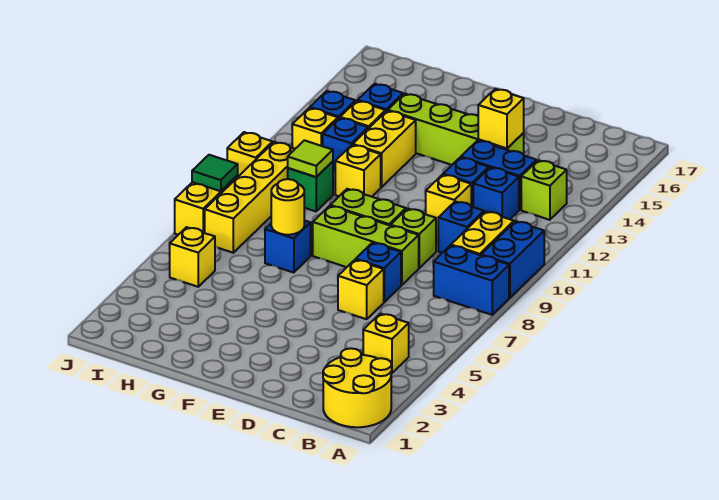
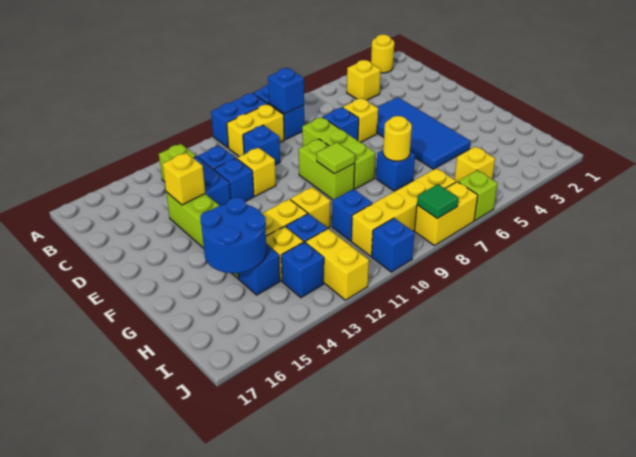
yellow 2x2 round brick [323,348,392,427] -> yellow 1x1 round brick [371,35,394,73]
none -> blue 1x1 brick [268,68,304,114]
none -> blue 2x4 tile [377,97,470,169]
lime 1x1 brick [391,209,436,268] -> lime 1x1 brick moved to [458,170,498,221]
none -> blue 2x2 round brick [200,197,266,273]
green 1x1 brick [288,161,333,211] -> blue 1x1 brick [332,189,372,241]
lime 1x1 tile [288,140,333,177] -> lime 1x1 tile moved to [317,142,355,174]
yellow 1x1 brick [292,108,338,149] -> yellow 1x2 brick [306,229,369,300]
yellow 1x1 brick [227,132,273,176] -> blue 1x1 brick [372,218,414,272]

